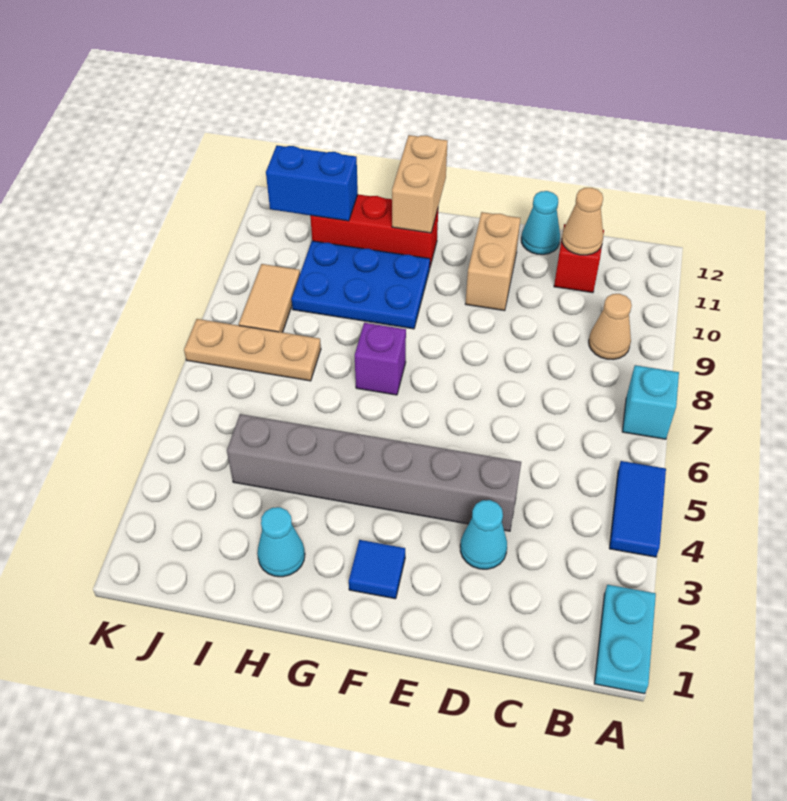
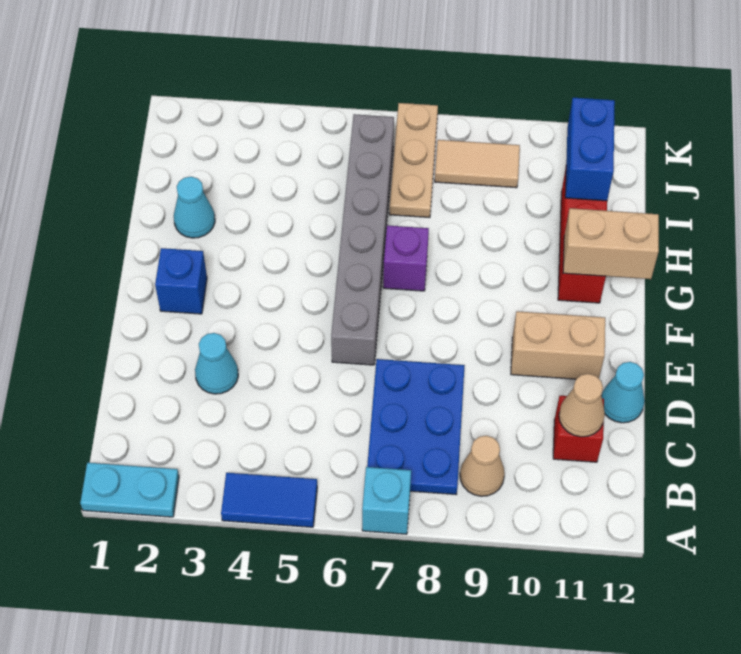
grey 1x6 brick [227,414,521,531] -> grey 1x6 brick moved to [331,114,394,365]
blue 1x1 tile [349,540,405,599] -> blue 1x1 brick [155,248,207,314]
blue 2x3 plate [292,241,430,329] -> blue 2x3 plate moved to [367,359,465,494]

